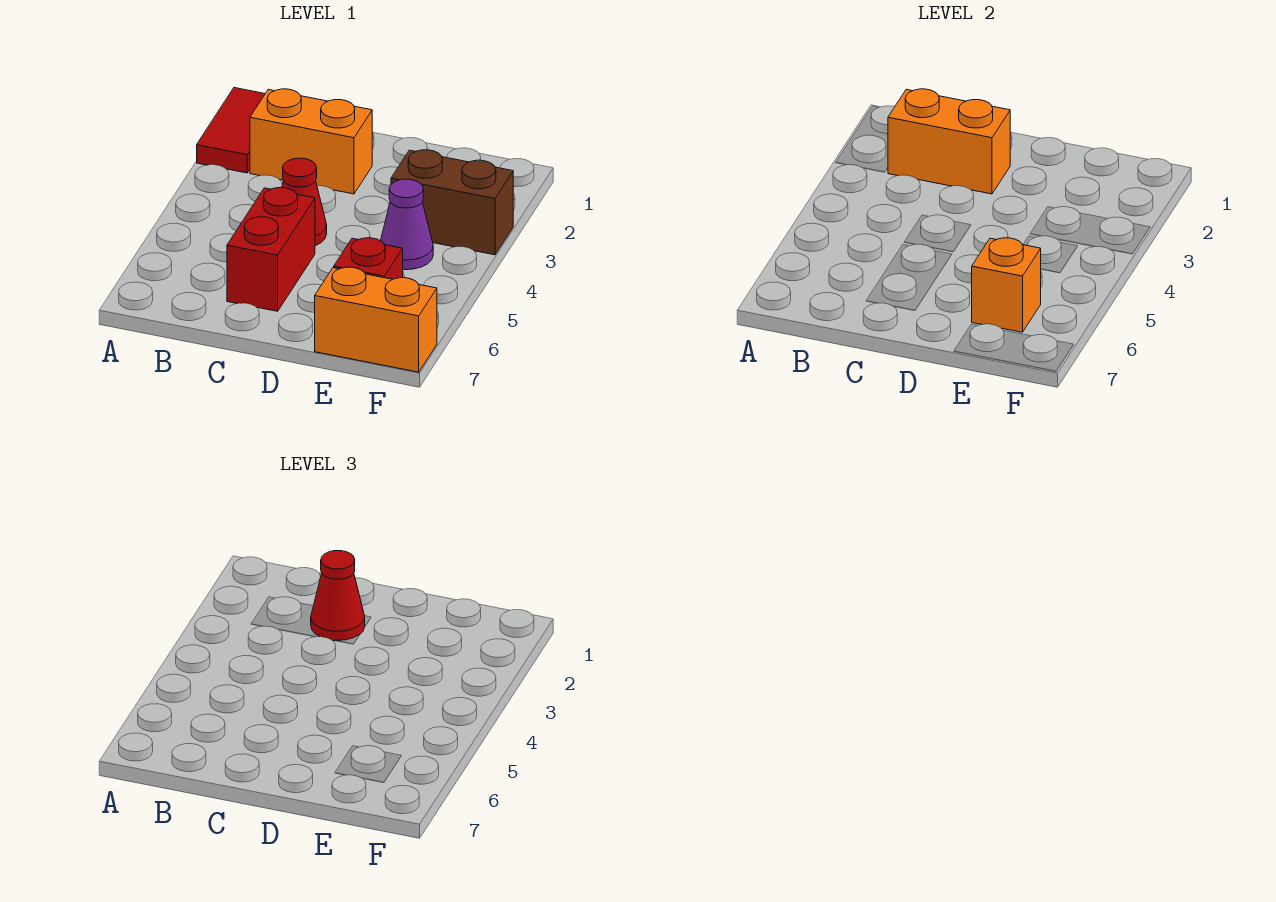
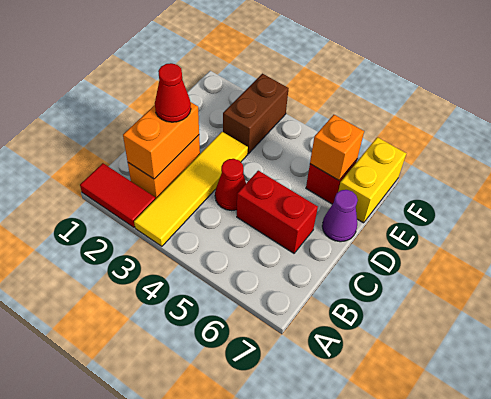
none -> yellow 1x4 tile [134,132,248,246]
purple 1x1 cone [381,179,433,270] -> purple 1x1 cone moved to [322,190,358,242]
orange 1x2 brick [315,267,437,372] -> yellow 1x2 brick [338,137,406,223]

